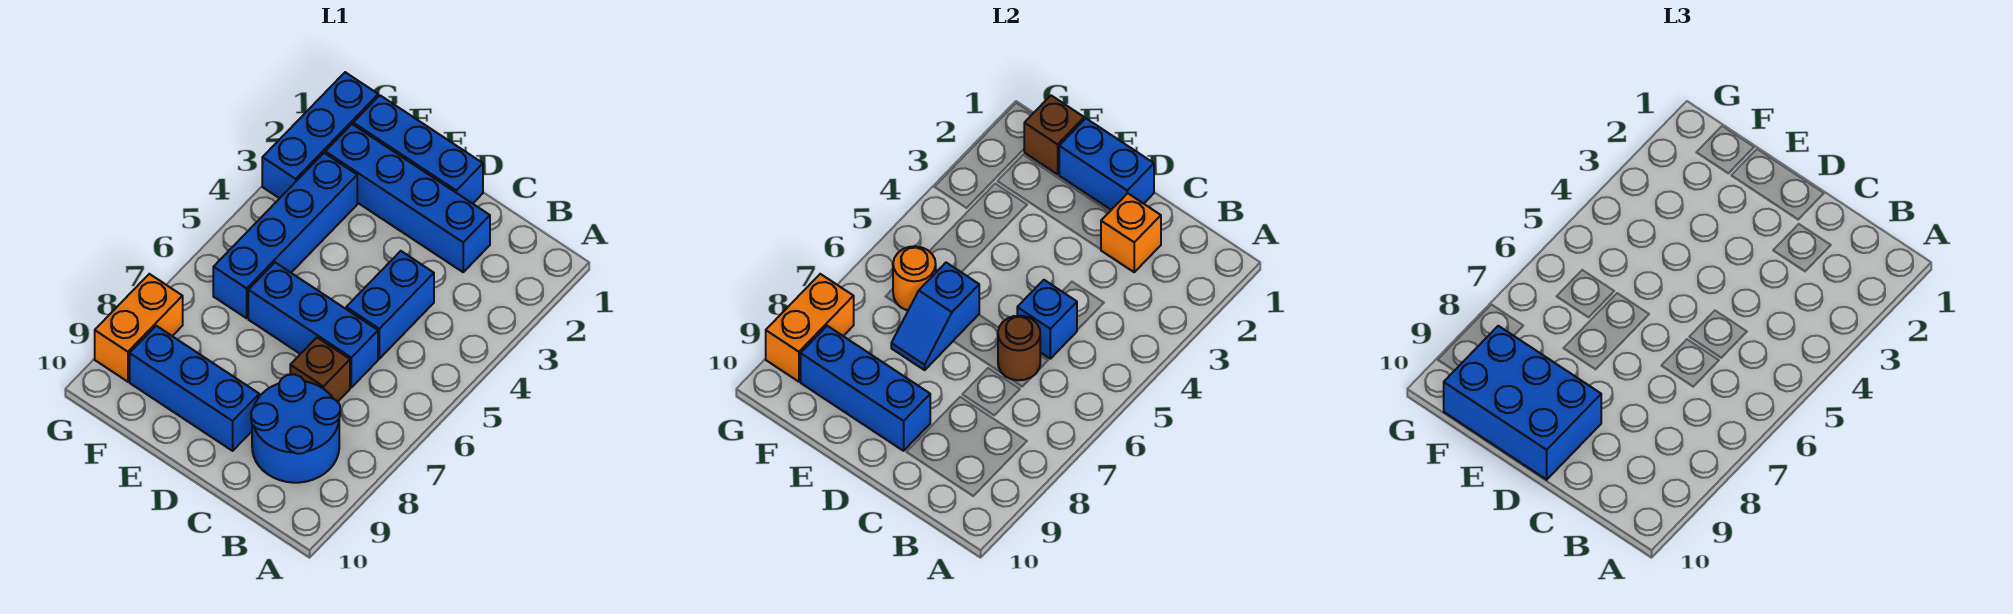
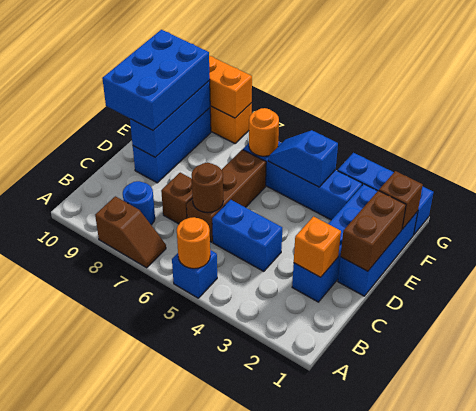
none -> orange 1x1 round brick [177,217,210,269]
none -> brown 1x2 slope [95,196,166,268]
blue 2x2 round brick [251,374,340,483] -> blue 1x1 round brick [123,181,155,225]
blue 1x1 brick [1017,280,1077,359] -> blue 1x1 brick moved to [172,250,217,298]
blue 1x3 brick [248,263,378,387] -> brown 1x3 brick [187,150,266,242]
blue 1x2 brick [1059,119,1154,210] -> brown 1x2 brick [341,191,406,271]
blue 1x2 slope [891,263,979,370] -> blue 1x2 slope moved to [268,130,338,187]

